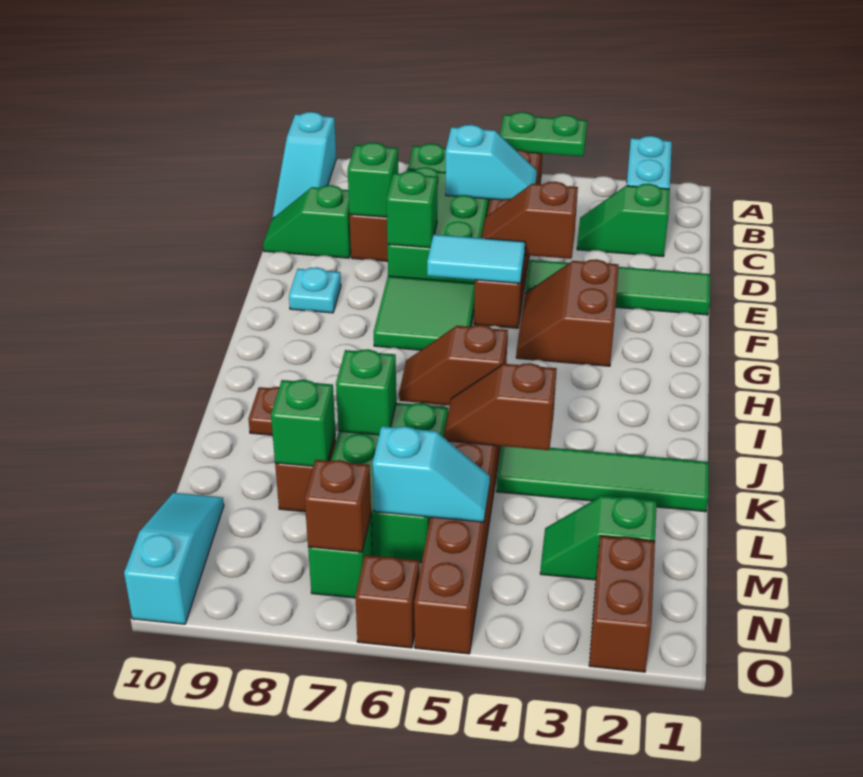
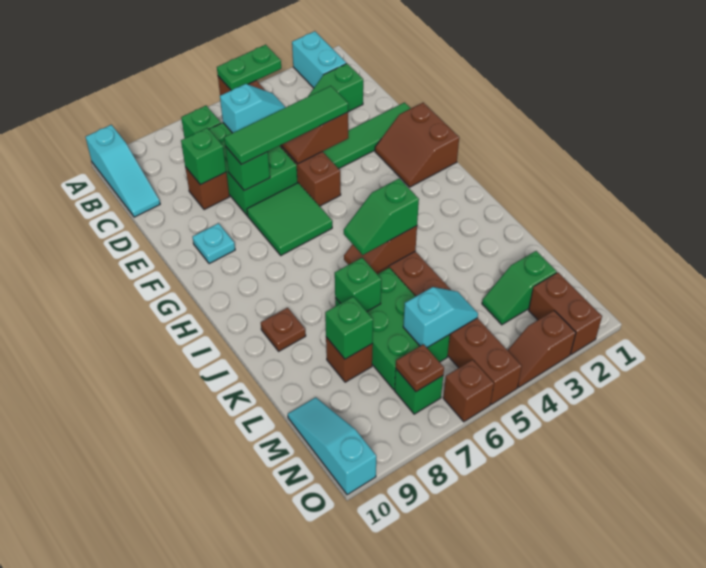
green 1x2 slope [263,185,351,258] -> green 1x2 slope moved to [344,179,419,255]
brown 2x2 slope [516,259,619,366] -> brown 2x2 slope moved to [375,103,459,187]
cyan 1x2 tile [427,234,525,283] -> none
green 1x4 tile [496,446,709,512] -> green 1x4 tile moved to [224,86,348,165]
brown 1x2 slope [445,363,557,450] -> brown 1x2 slope moved to [508,311,576,387]
brown 1x1 brick [305,460,371,552] -> brown 1x1 plate [396,344,444,392]

